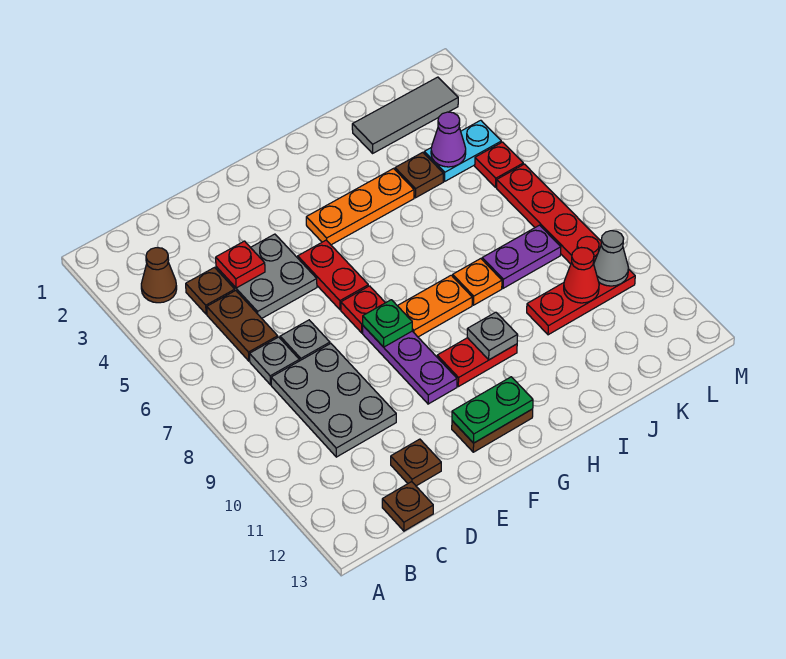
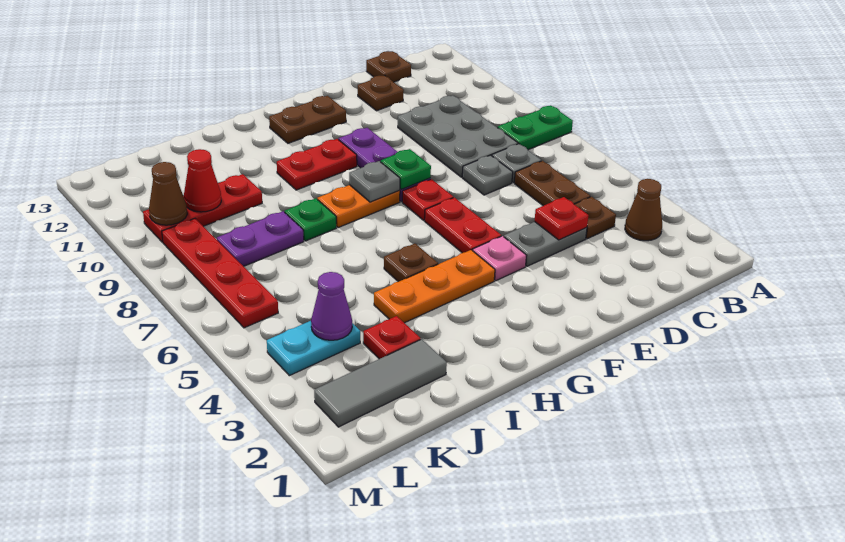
grey 2x2 plate [216,234,317,318] -> grey 1x2 plate [504,222,587,266]
none -> pink 1x1 plate [473,236,527,281]
green 1x2 plate [452,377,533,443] -> green 1x2 plate moved to [498,106,573,150]
grey 1x1 plate [467,312,518,360] -> grey 1x1 plate moved to [349,161,400,202]
orange 1x1 plate [453,259,502,305] -> green 1x1 plate [285,198,336,241]
brown 1x1 plate [395,152,443,198] -> brown 1x1 plate moved to [384,244,438,282]
red 1x1 plate [475,142,523,187] -> red 1x1 plate moved to [363,316,421,359]
grey 1x1 cone [594,231,628,286] -> brown 1x1 cone [149,162,187,225]

